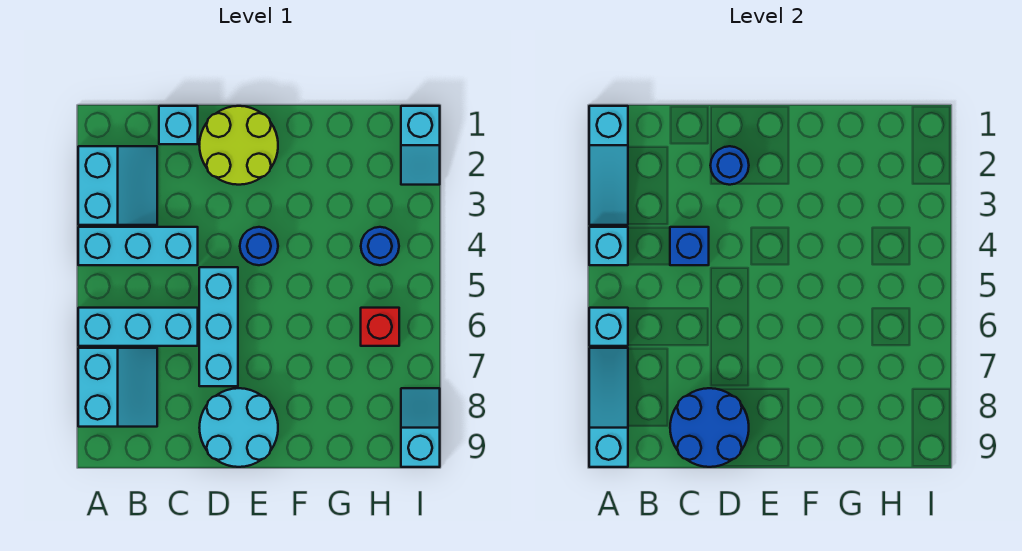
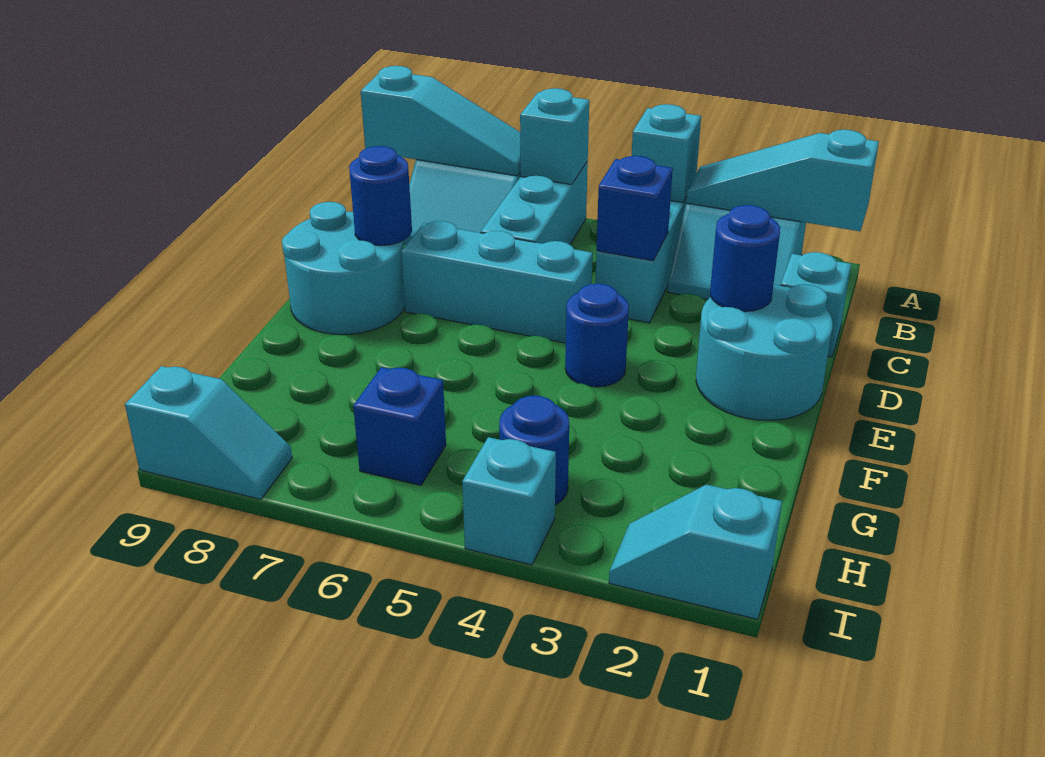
blue 2x2 round brick [670,388,749,467] -> blue 1x1 round brick [349,146,412,246]
lime 2x2 round brick [199,106,278,185] -> cyan 2x2 round brick [696,284,833,420]
red 1x1 brick [361,308,399,346] -> blue 1x1 brick [353,367,446,485]
none -> cyan 1x1 brick [462,437,556,565]

